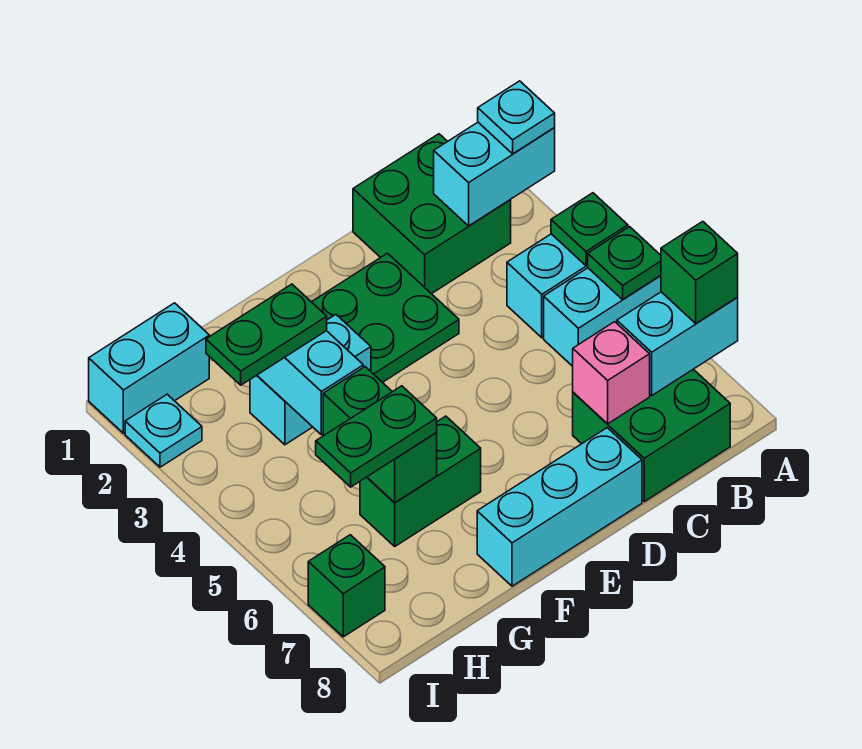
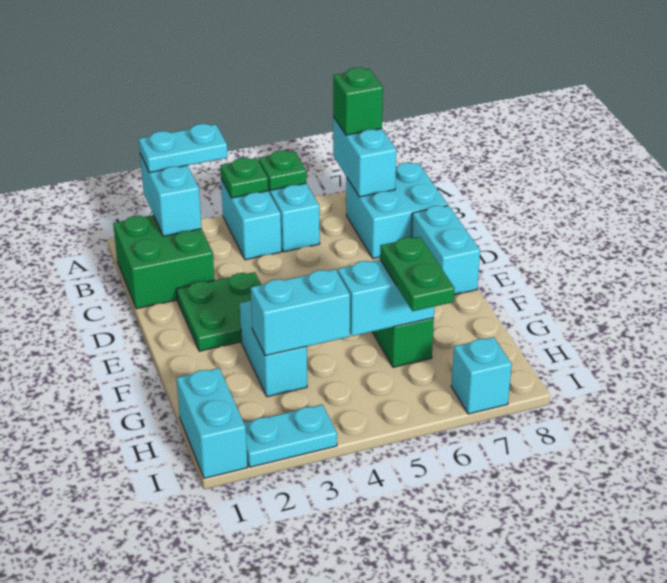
cyan 1x1 plate [478,81,555,154] -> cyan 1x2 plate [139,124,228,172]
green 2x2 brick [573,369,730,502] -> cyan 2x2 brick [346,163,448,258]
pink 1x1 brick [573,322,650,424] -> none
cyan 1x3 brick [477,428,642,586] -> cyan 1x2 brick [412,206,480,295]
green 1x2 plate [206,284,327,385] -> none
green 1x2 brick [323,367,437,503] -> cyan 1x2 brick [338,260,434,336]
cyan 1x1 plate [125,394,202,467] -> cyan 1x2 plate [244,405,337,467]
green 1x1 brick [308,535,385,637] -> cyan 1x1 brick [451,337,512,414]

